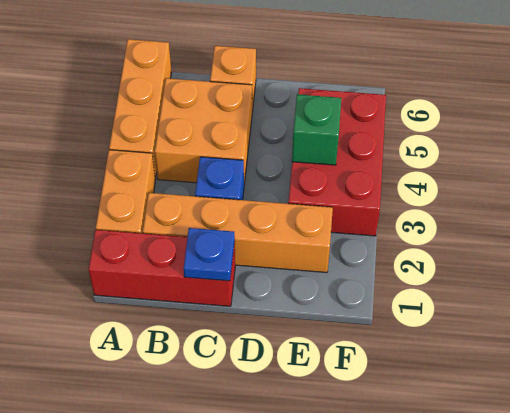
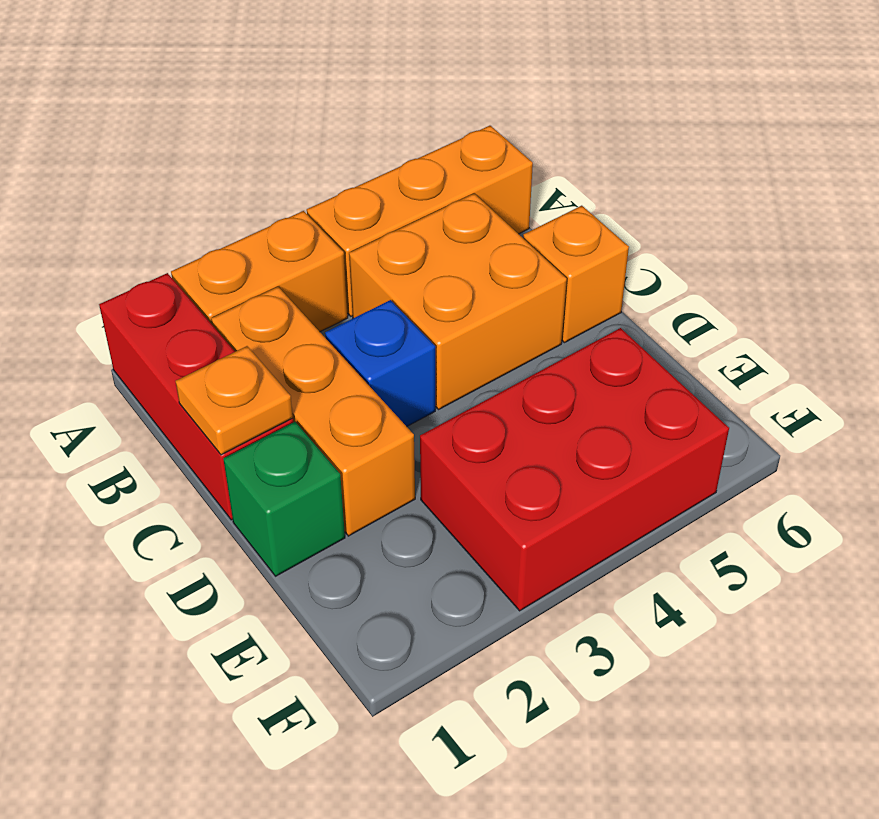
orange 1x4 brick [143,193,333,273] -> orange 1x3 brick [211,287,415,536]
blue 1x1 plate [183,228,235,281] -> orange 1x1 plate [176,346,293,455]
green 1x1 brick [292,94,341,165] -> green 1x1 brick moved to [223,422,345,576]

